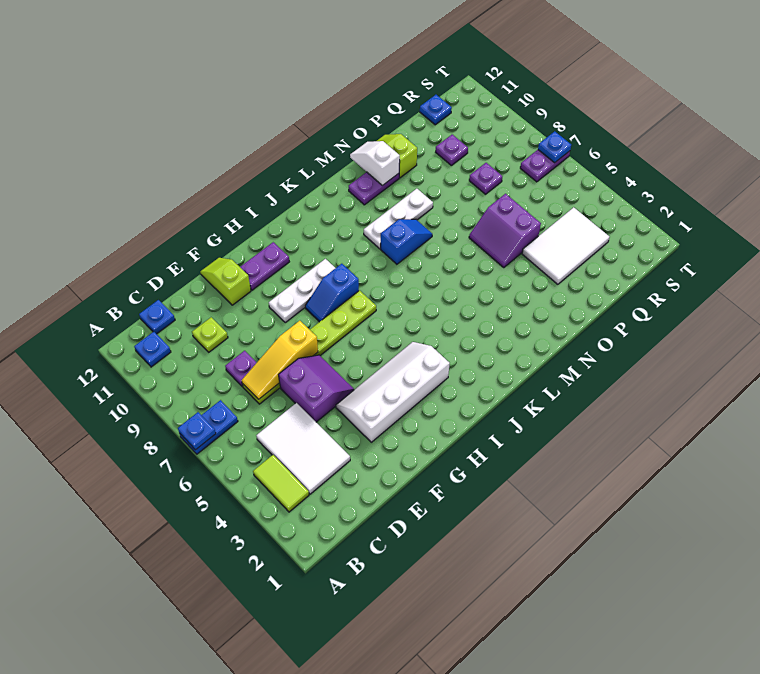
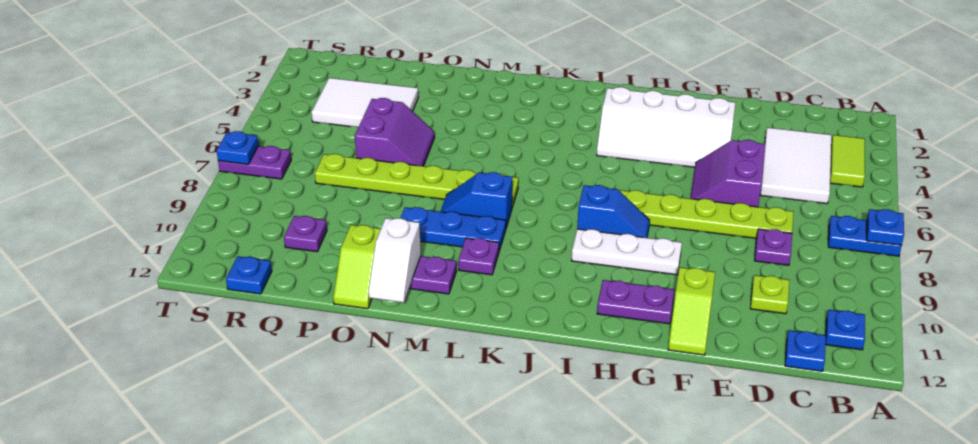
yellow 1x3 slope [242,321,318,399] -> none
none -> lime 1x6 plate [315,154,518,207]
white 1x3 plate [364,189,433,249] -> blue 1x3 plate [401,207,506,251]
purple 1x1 plate [469,163,502,194] -> purple 1x1 plate moved to [458,238,499,275]

